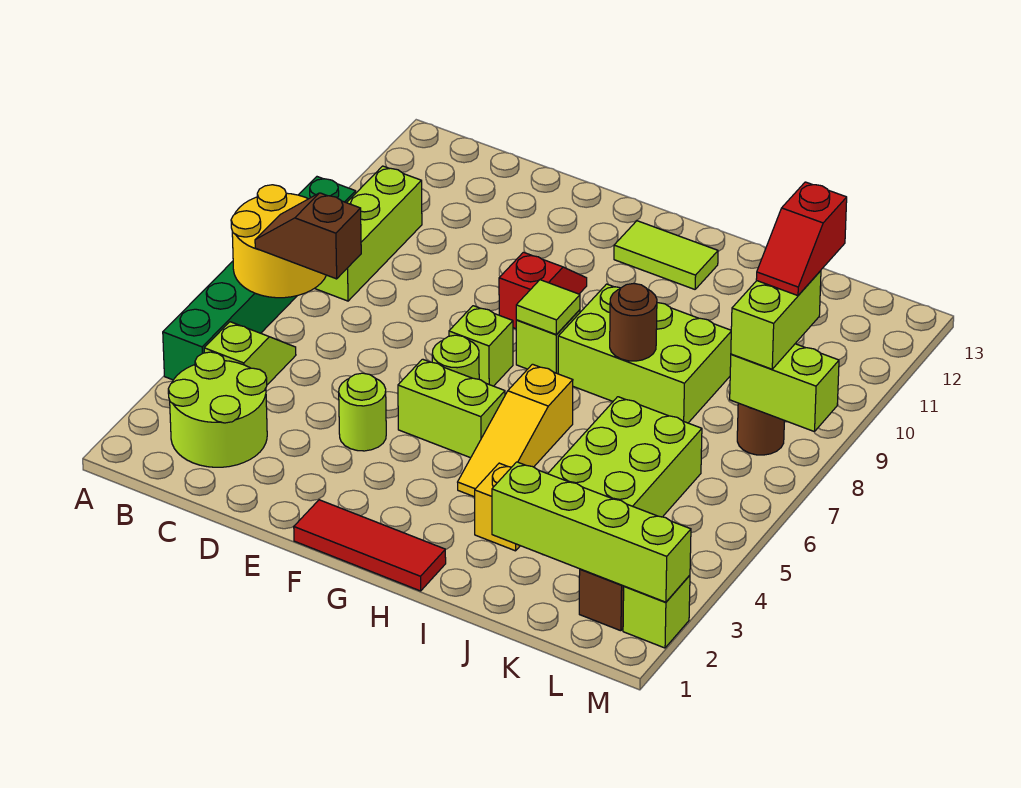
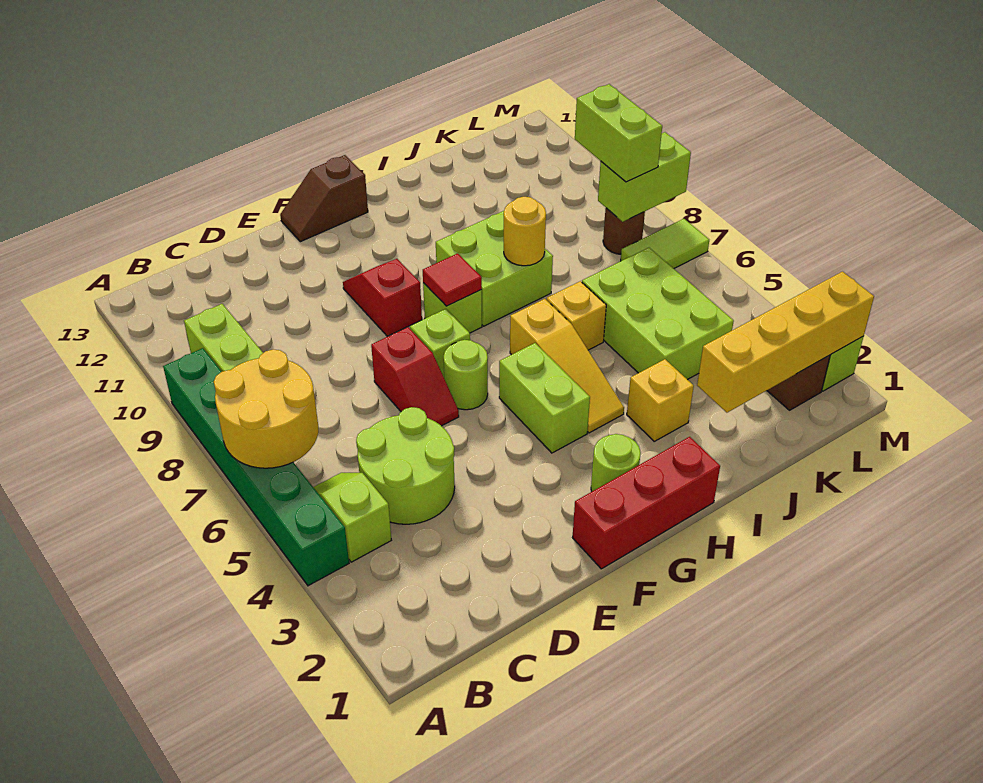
lime 2x2 round brick [168,352,267,467] -> lime 2x2 round brick moved to [356,407,455,524]
brown 1x2 slope [255,193,361,279] -> brown 1x2 slope moved to [280,155,368,242]
lime 1x1 round brick [339,373,386,451] -> lime 1x1 round brick moved to [591,434,641,491]
red 1x3 tile [294,500,446,591] -> red 1x3 brick [573,437,720,569]
lime 1x2 brick [398,359,505,458] -> lime 1x2 brick turned to [499,343,590,453]
lime 1x1 tile [516,280,580,335] -> red 1x1 tile [423,254,482,306]
lime 1x2 tile [614,221,718,289] -> lime 1x2 tile moved to [621,219,709,268]
lime 2x3 brick [558,284,731,423] -> lime 2x2 brick [436,211,553,326]
none -> yellow 1x1 brick [547,281,606,350]
brown 1x1 round brick [610,283,657,361] -> yellow 1x1 round brick [504,197,546,266]
lime 1x4 brick [492,462,691,602] -> yellow 1x4 brick [697,272,874,413]
red 1x2 slope [756,182,847,296] -> red 1x2 slope moved to [371,327,459,426]

